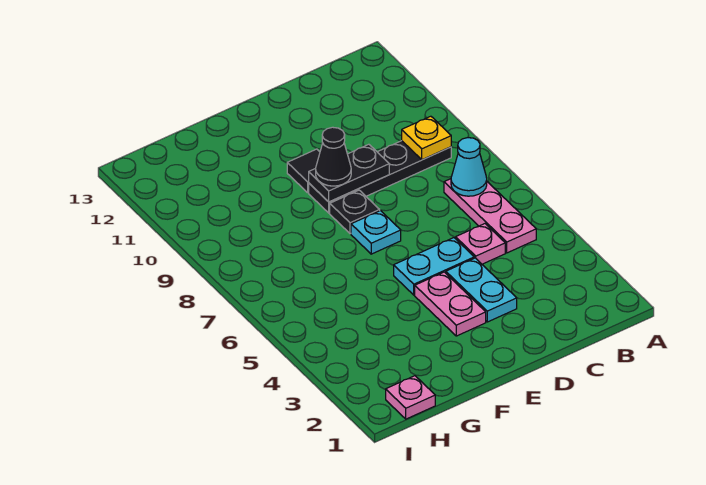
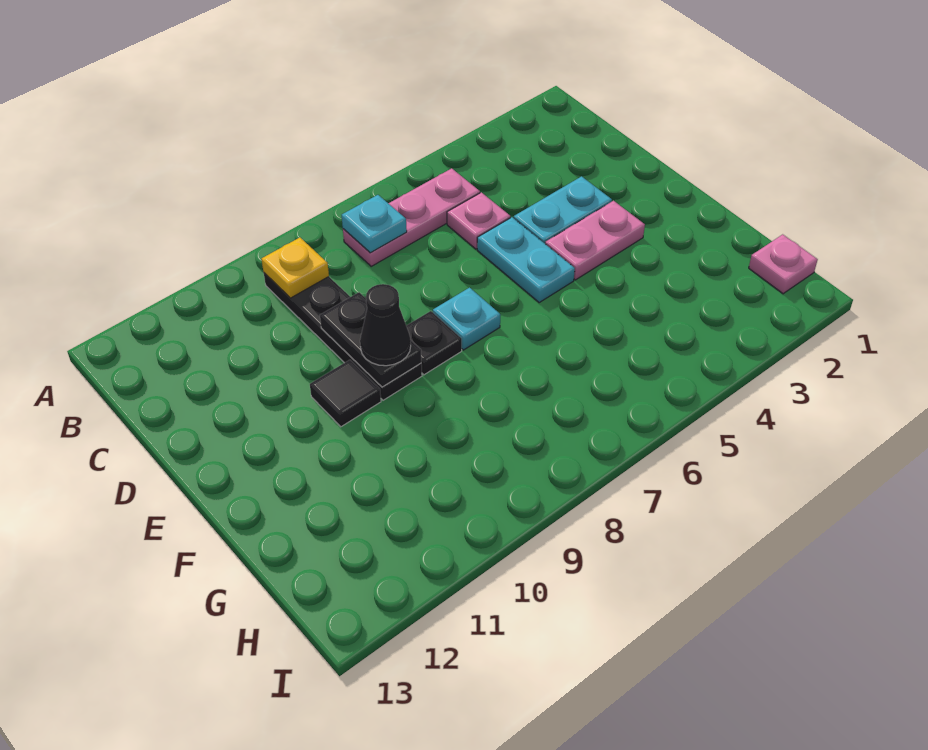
cyan 1x1 cone [451,138,487,196] -> cyan 1x1 plate [342,195,407,253]

